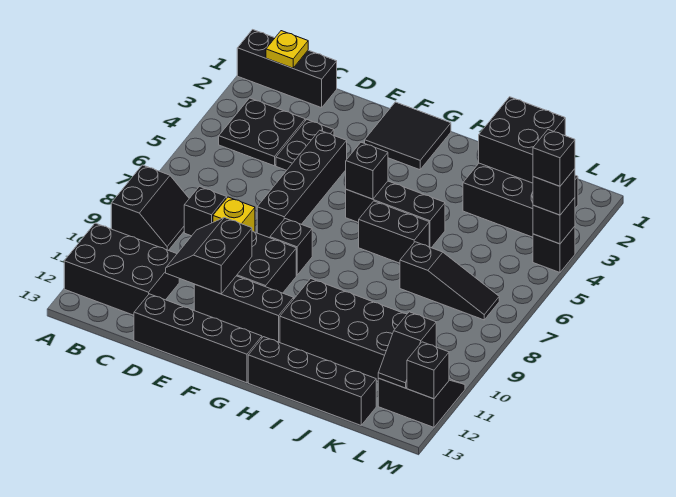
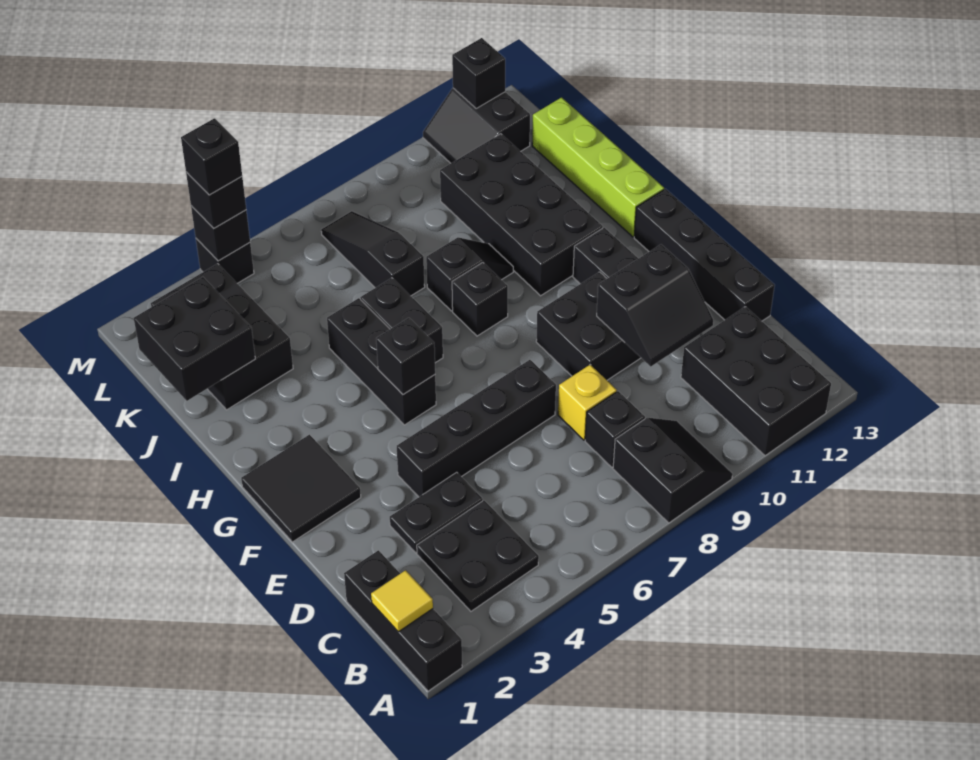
black 2x2 slope [111,165,189,250] -> black 2x2 slope turned to [613,418,733,523]
yellow 1x1 plate [266,31,308,68] -> yellow 1x1 tile [371,570,433,632]
black 1x1 brick [270,219,312,275] -> black 1x1 brick moved to [452,263,508,336]
black 1x4 brick [248,337,376,425] -> lime 1x4 brick [532,97,664,237]
black 1x2 slope [378,312,436,388] -> black 1x2 slope moved to [426,237,513,311]

